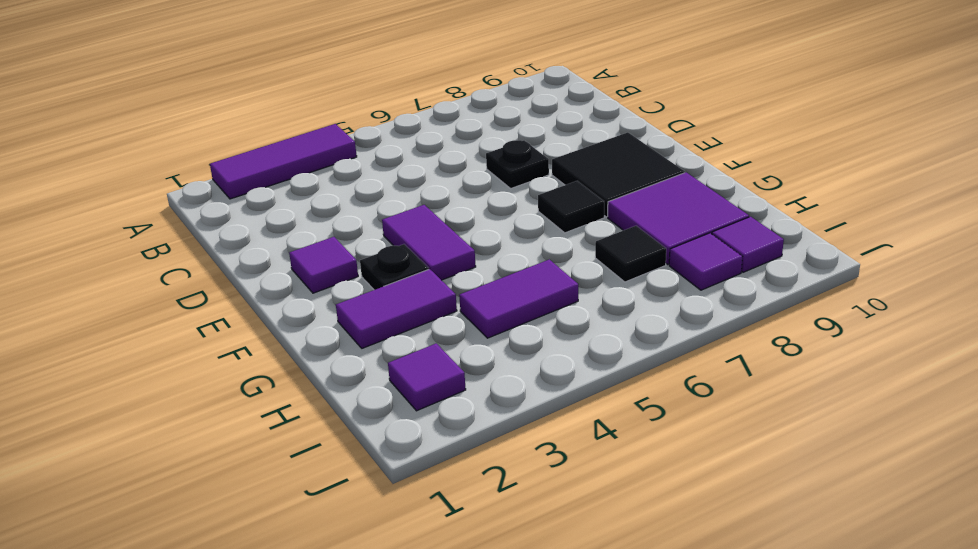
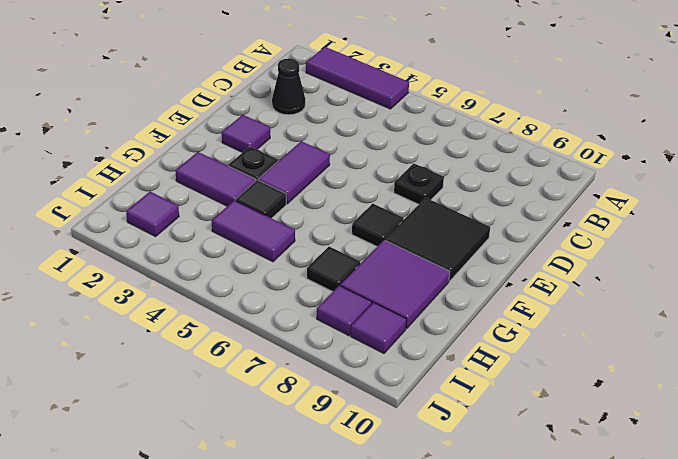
none -> black 1x1 cone [272,58,305,115]
none -> black 1x1 tile [235,180,286,218]

